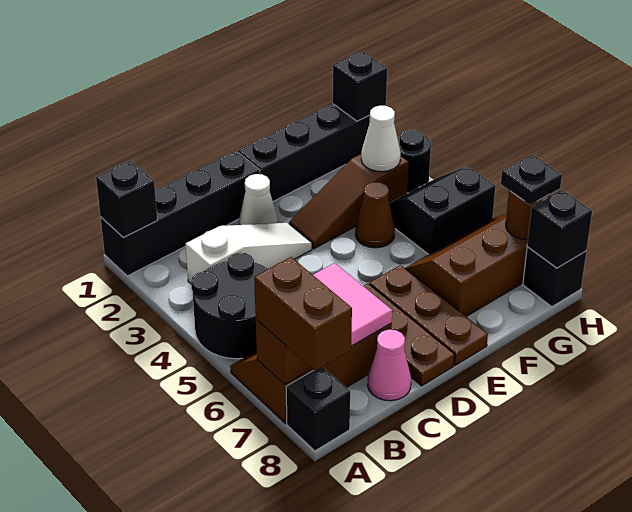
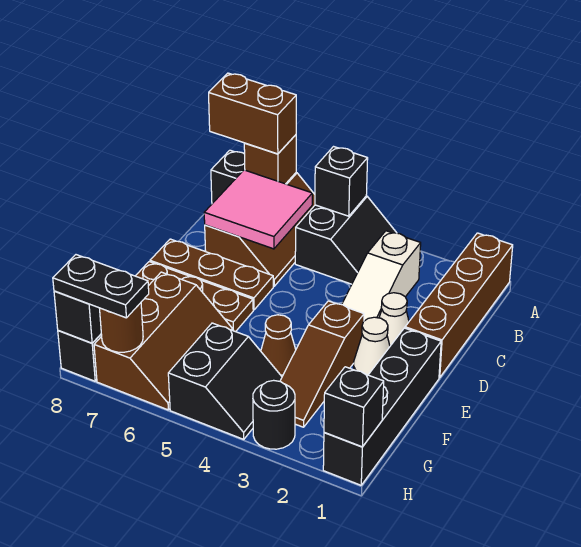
black 1x4 brick [101,151,260,276] -> brown 1x4 brick [405,233,513,378]
black 1x1 brick [96,161,157,238] -> black 1x1 brick moved to [315,147,368,216]
black 2x2 round brick [191,253,268,359] -> black 2x2 slope [295,196,396,284]
pink 1x1 cone [368,329,411,401] -> none
brown 1x3 slope [289,154,408,249] -> brown 1x3 slope turned to [280,301,364,427]
white 1x1 cone [361,106,401,172] -> white 1x1 cone moved to [354,317,390,375]
black 1x1 plate [501,154,562,205] -> black 1x2 plate [53,255,149,318]

